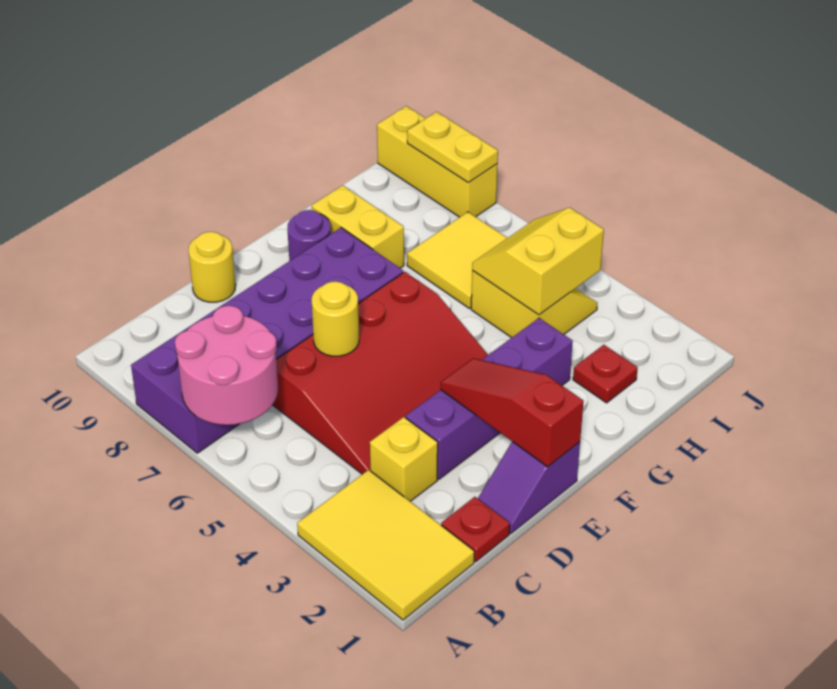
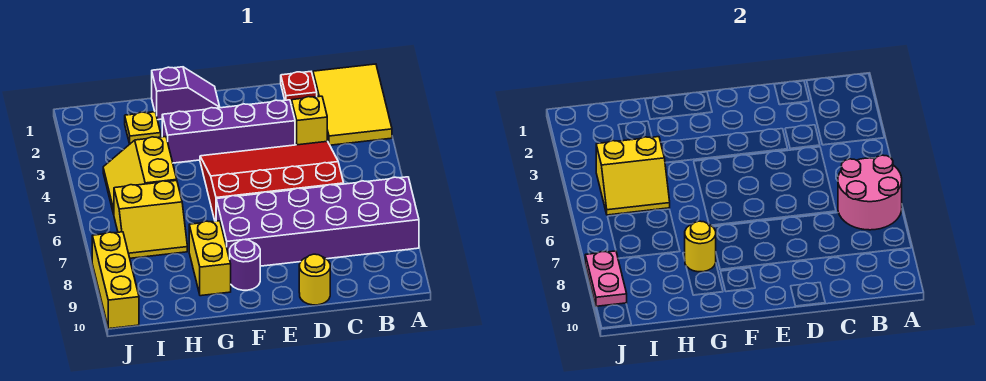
purple 1x2 slope [478,442,580,534] -> purple 1x2 slope moved to [152,67,220,120]
yellow 1x1 round brick [312,281,359,356] -> yellow 1x1 round brick moved to [685,221,716,272]
red 1x3 slope [441,358,584,467] -> none
red 1x1 plate [573,345,638,403] -> yellow 1x1 plate [125,112,161,144]
yellow 2x2 tile [407,212,507,308] -> yellow 2x2 slope [114,181,187,258]
yellow 1x2 plate [407,112,498,182] -> pink 1x2 plate [585,251,627,307]

